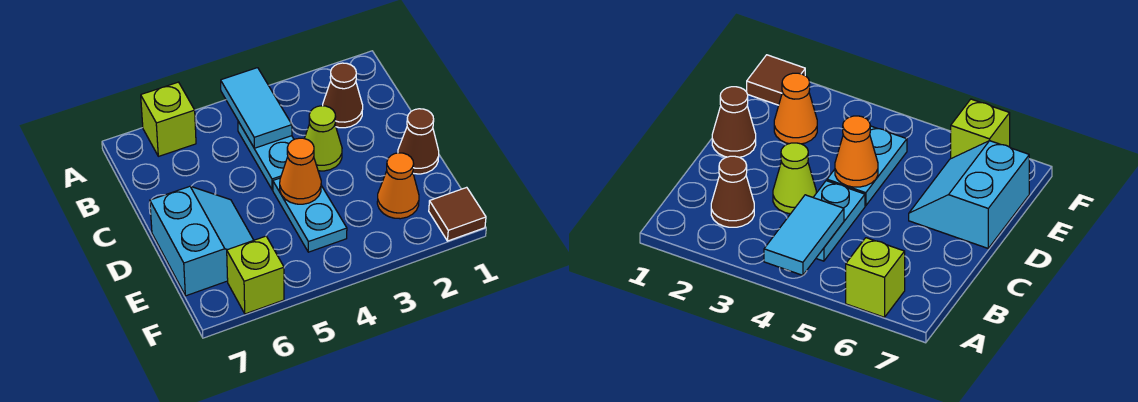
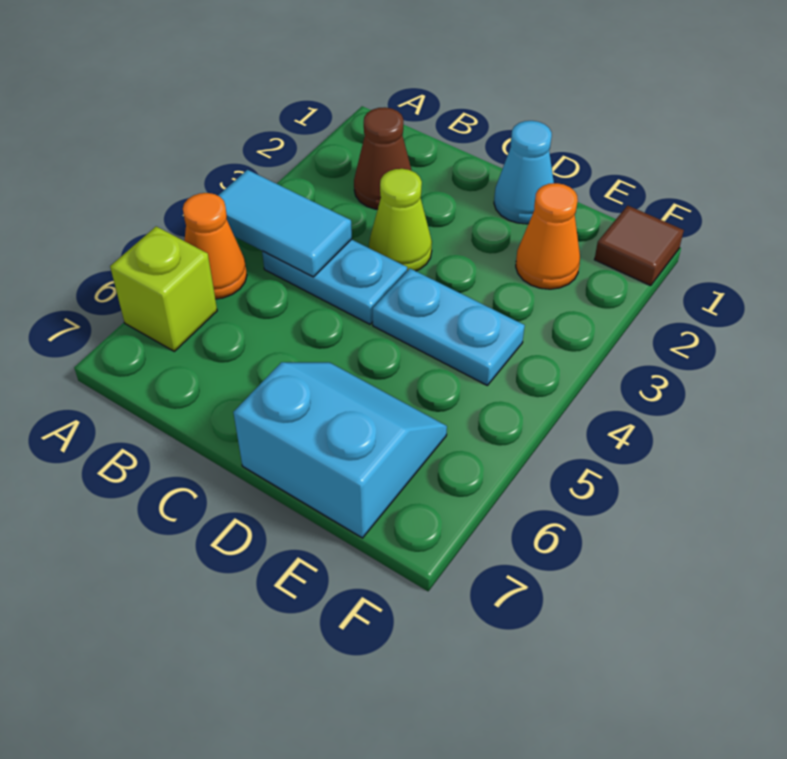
brown 1x1 cone [398,109,439,174] -> cyan 1x1 cone [494,121,554,224]
orange 1x1 cone [280,138,321,204] -> orange 1x1 cone moved to [183,193,247,299]
lime 1x1 brick [227,236,284,314] -> none

